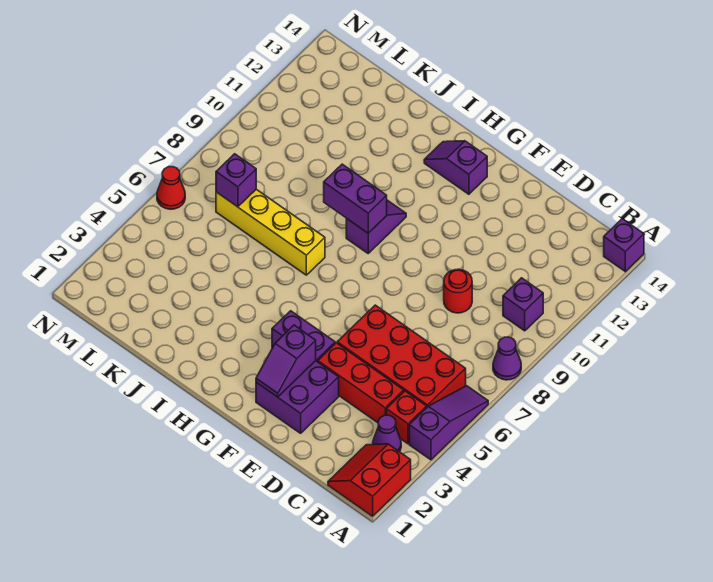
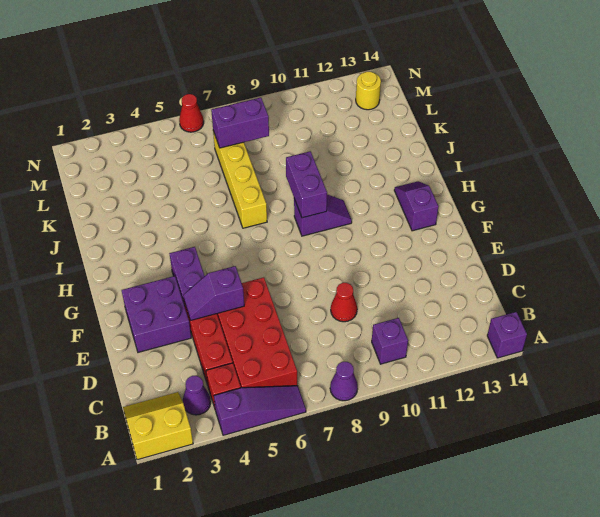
red 2x2 slope [328,444,411,516] -> yellow 2x2 slope [123,392,193,460]
red 1x1 round brick [444,269,472,313] -> red 1x1 cone [331,283,357,322]
purple 1x2 slope [256,325,316,397] -> purple 1x2 slope moved to [183,266,244,321]
purple 1x1 brick [216,154,256,207] -> purple 1x2 brick [211,97,269,148]
none -> yellow 1x1 round brick [356,72,381,110]

